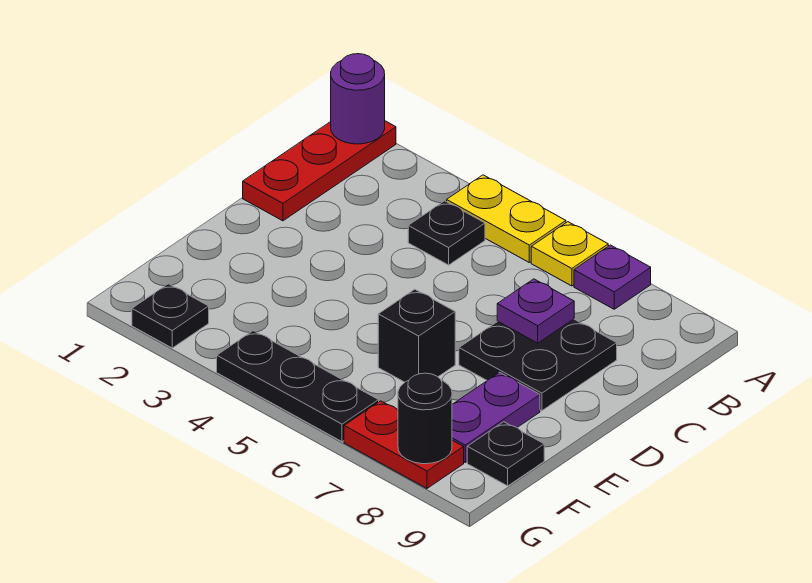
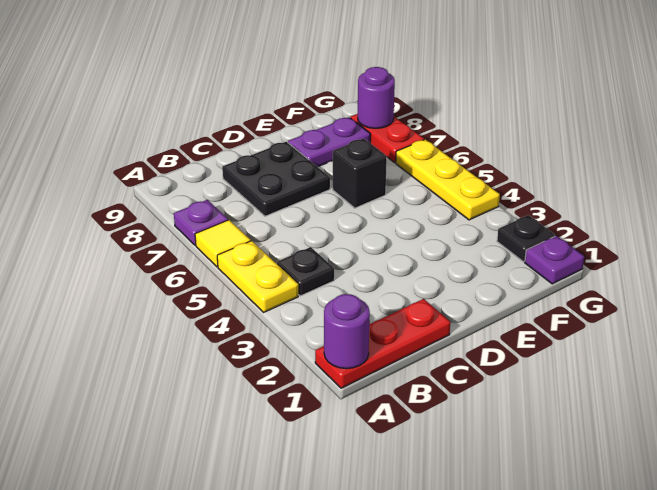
yellow 1x1 plate [531,222,608,286] -> yellow 1x1 tile [195,220,251,267]
purple 1x1 plate [497,279,574,343] -> purple 1x1 plate moved to [525,236,584,284]
black 1x1 plate [467,422,544,486] -> none
black 1x3 plate [217,331,379,442] -> yellow 1x3 plate [396,139,500,220]
black 1x1 round brick [398,373,452,464] -> purple 1x1 round brick [358,67,395,128]

